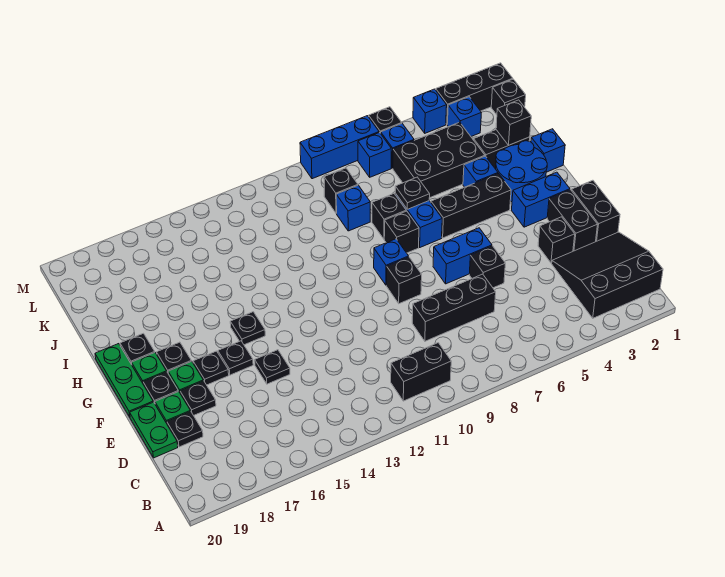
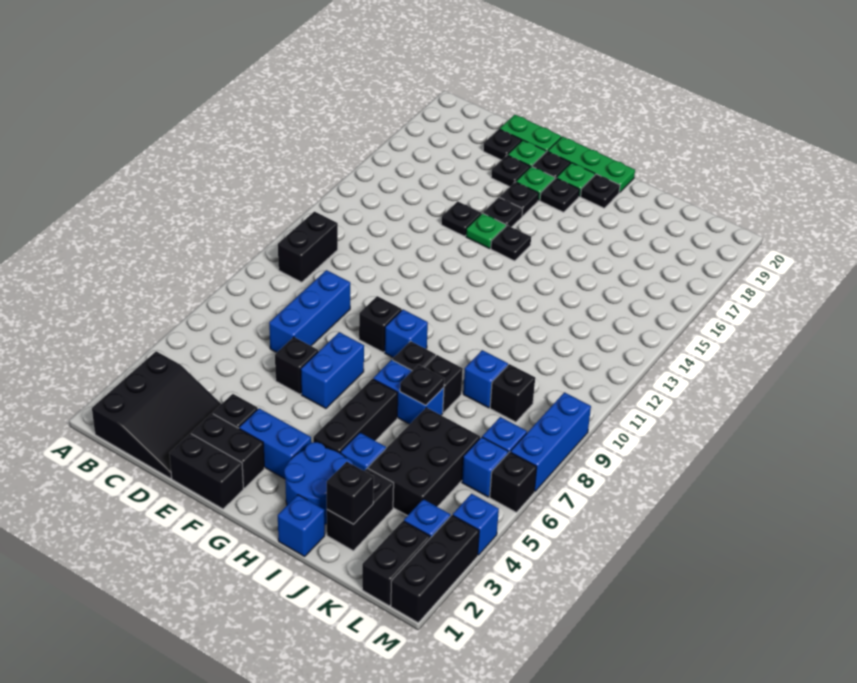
black 1x3 brick [412,274,496,341] -> blue 1x3 brick [269,270,350,352]
none -> green 1x1 plate [466,213,506,249]
blue 1x2 brick [511,172,570,227] -> blue 1x2 brick turned to [239,408,311,479]
black 1x1 brick [491,79,526,115] -> black 1x2 brick [362,521,430,606]

